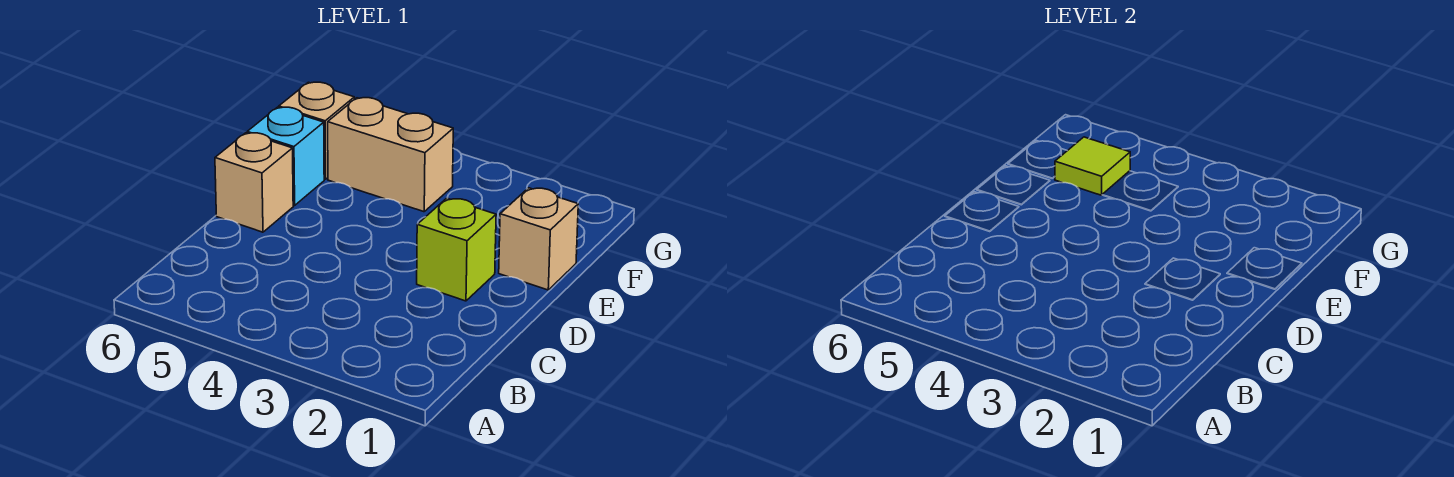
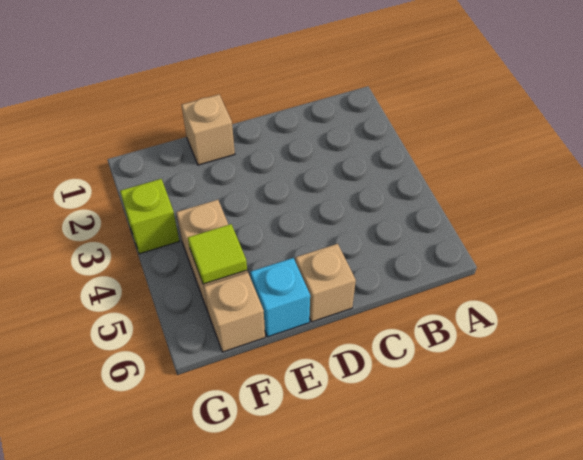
lime 1x1 brick [417,198,496,301] -> lime 1x1 brick moved to [120,179,179,254]

